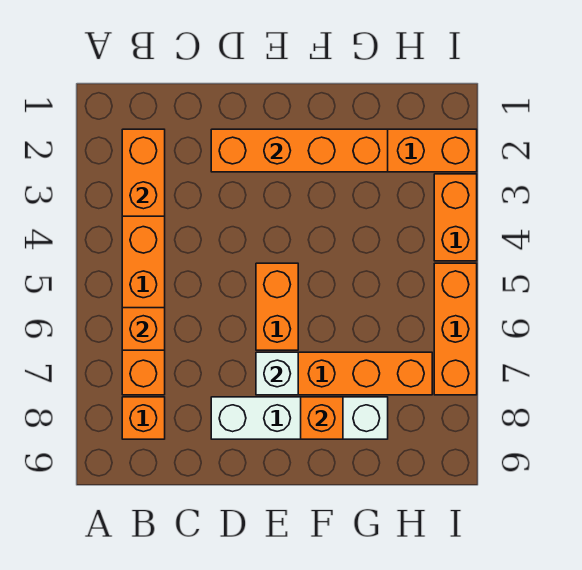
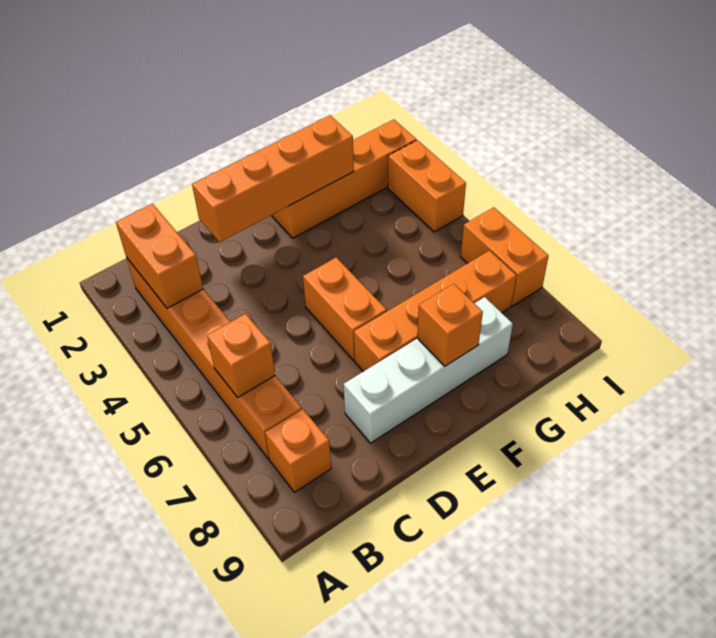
white 1x1 brick [256,352,298,395] -> none
orange 1x3 brick [434,263,477,395] -> orange 1x2 brick [461,207,549,306]

